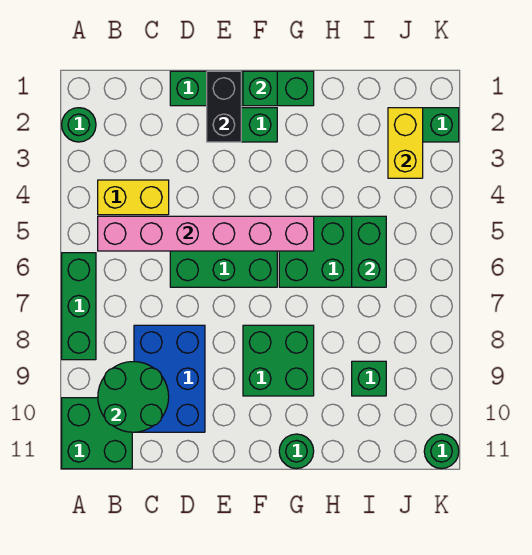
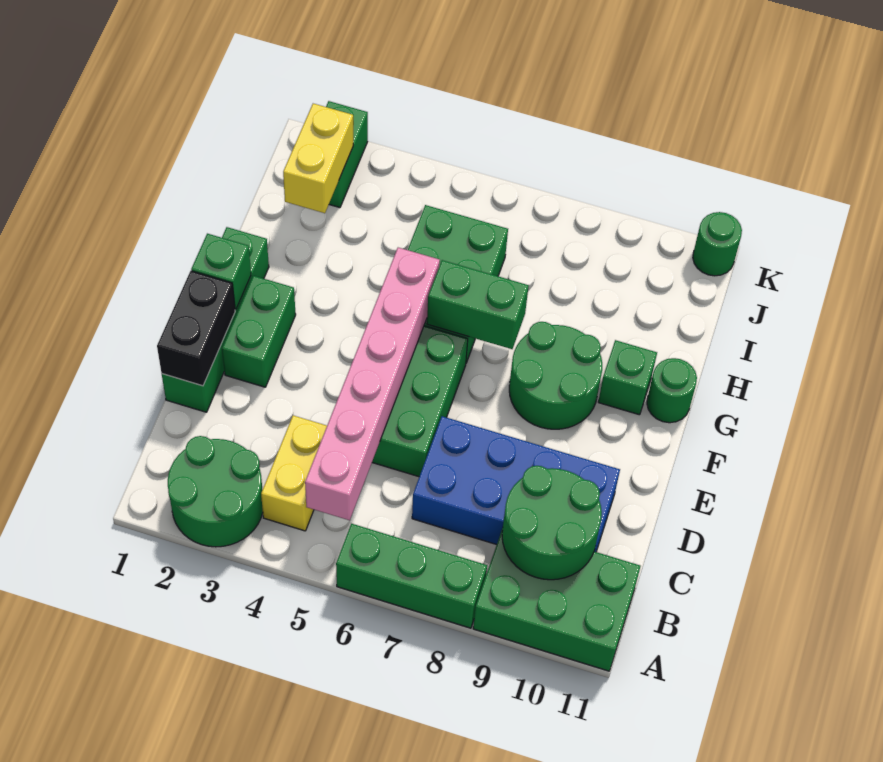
green 1x1 round brick [62,108,96,142] -> green 2x2 round brick [168,436,263,547]
green 2x2 brick [62,398,132,469] -> green 2x3 brick [473,528,641,671]
blue 2x3 brick [134,325,205,432] -> blue 2x4 brick [412,416,620,552]
black 1x2 brick [207,71,241,142] -> black 1x2 brick turned to [157,271,235,386]
green 2x2 brick [243,325,314,396] -> green 2x2 round brick [509,322,602,429]
green 1x2 brick [352,216,386,287] -> green 1x2 brick moved to [427,260,529,349]
green 1x1 brick [352,361,386,396] -> green 1x1 brick moved to [598,340,657,415]
yellow 1x2 brick [388,108,423,178] -> yellow 1x2 brick turned to [283,104,353,213]

